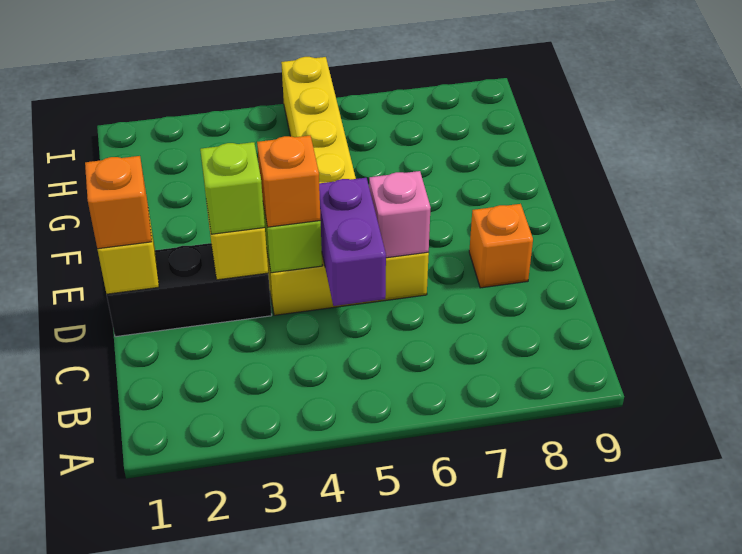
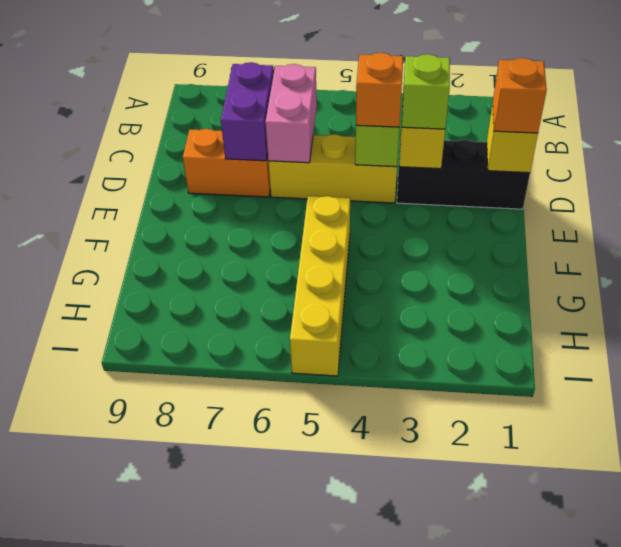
purple 1x2 brick [319,178,386,306] -> purple 1x2 brick moved to [221,62,274,161]
pink 1x1 brick [369,171,431,258] -> pink 1x2 brick [265,64,317,163]
orange 1x1 brick [469,204,533,288] -> orange 1x2 brick [183,129,270,197]

